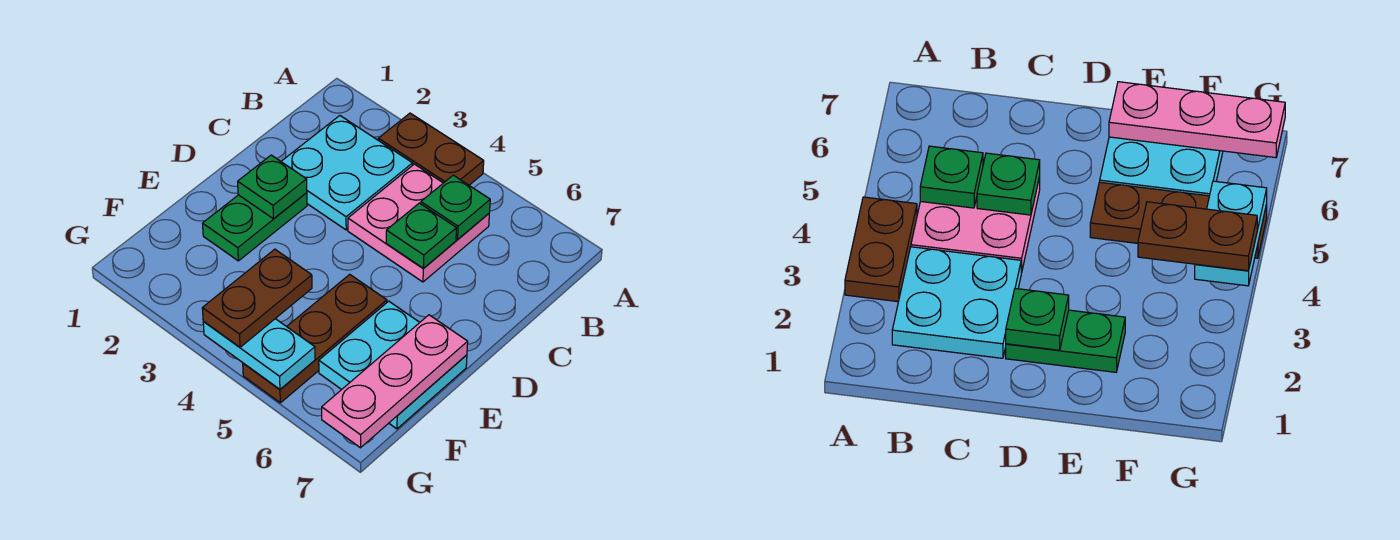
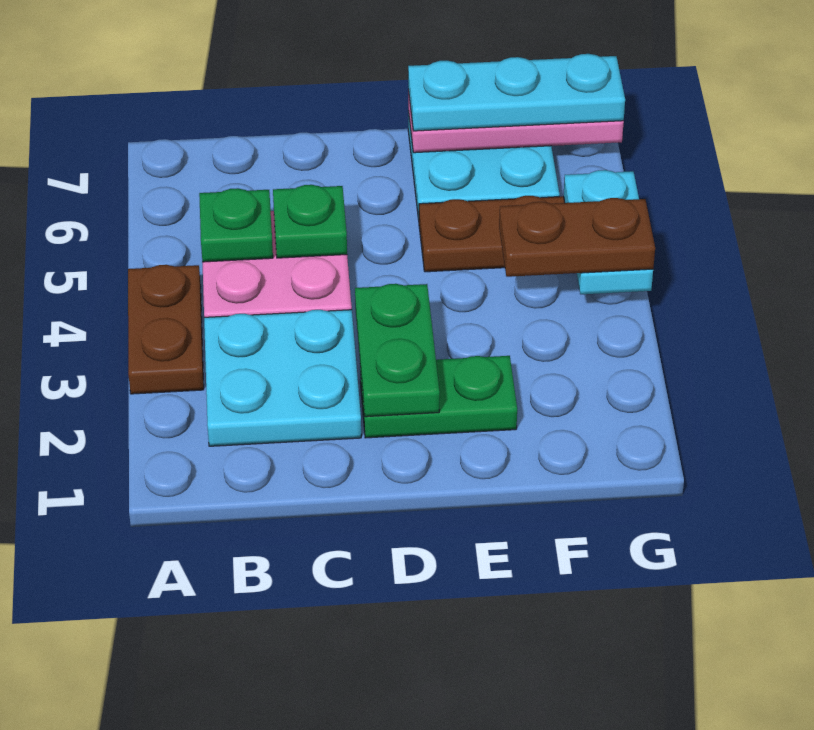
green 1x1 plate [238,155,307,219] -> green 1x2 plate [355,284,440,417]
none -> cyan 1x3 plate [408,54,625,131]

